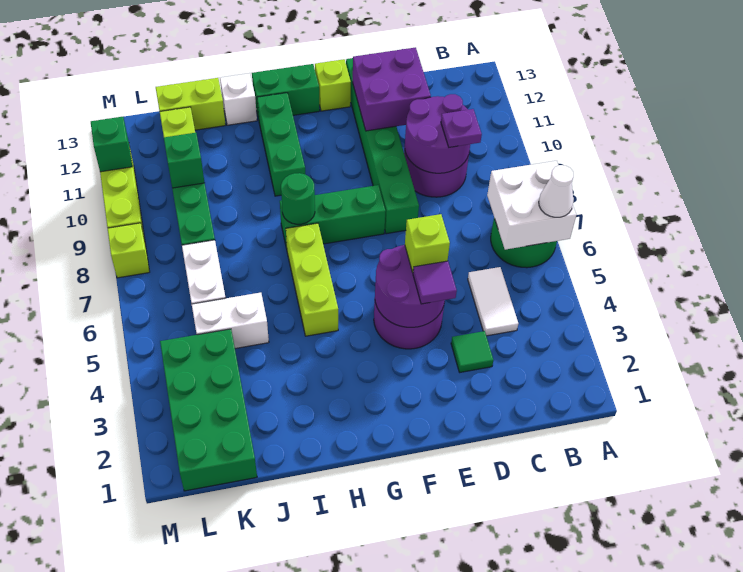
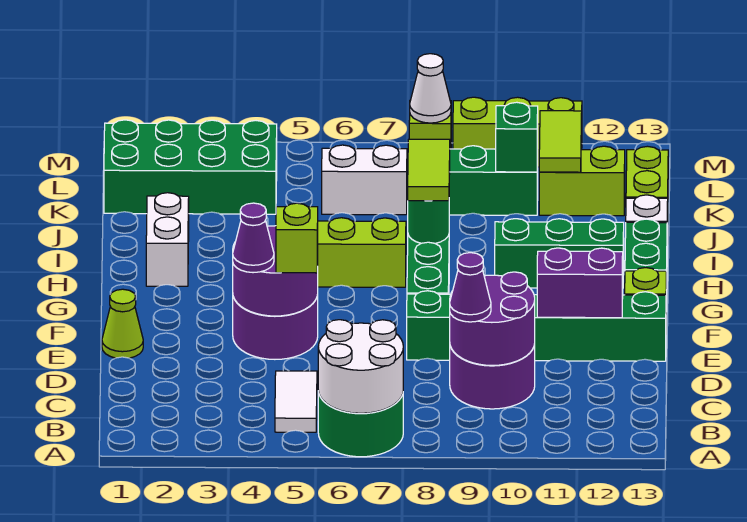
white 2x2 brick [487,161,576,250] -> white 2x2 round brick [318,320,403,413]
white 1x1 cone [539,165,574,217] -> white 1x1 cone moved to [410,54,451,123]
white 1x2 tile [468,267,518,336] -> white 1x2 tile turned to [275,371,317,432]
purple 1x1 plate [441,109,482,147] -> purple 1x1 cone [450,253,491,322]
green 1x1 tile [451,331,493,372] -> none
purple 2x2 brick [353,47,431,131] -> purple 1x2 brick [537,248,623,318]
none -> lime 1x1 cone [102,289,143,358]
purple 1x1 tile [413,261,457,304] -> purple 1x1 cone [233,203,274,273]
none -> lime 1x2 tile [408,139,450,201]
white 1x2 brick [192,293,269,348] -> white 1x2 brick moved to [146,193,189,286]
none -> lime 1x2 tile [539,111,582,172]
green 1x1 brick [91,117,132,172] -> none

